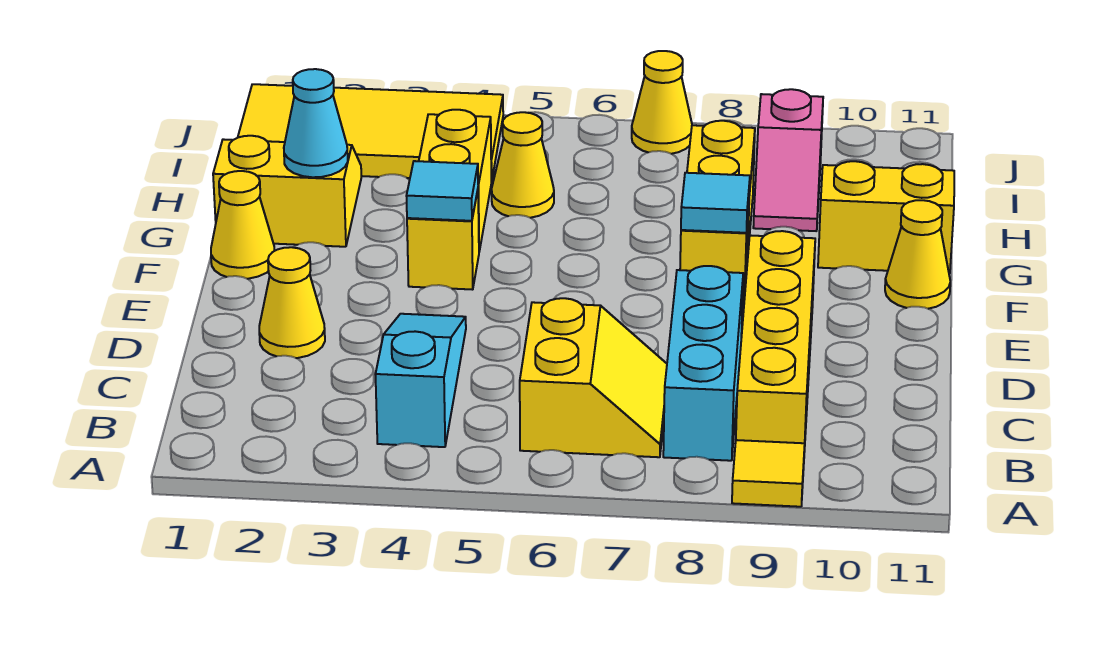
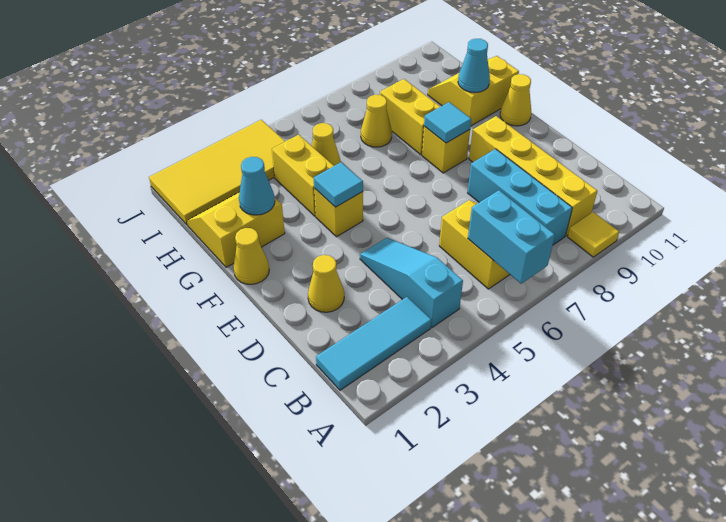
none -> cyan 1x2 brick [468,190,555,284]
none -> cyan 1x3 tile [316,297,431,390]
none -> cyan 1x1 cone [458,39,490,93]
pink 1x2 slope [753,89,823,231] -> none
yellow 1x1 cone [632,51,692,154] -> yellow 1x1 cone moved to [361,95,392,147]

